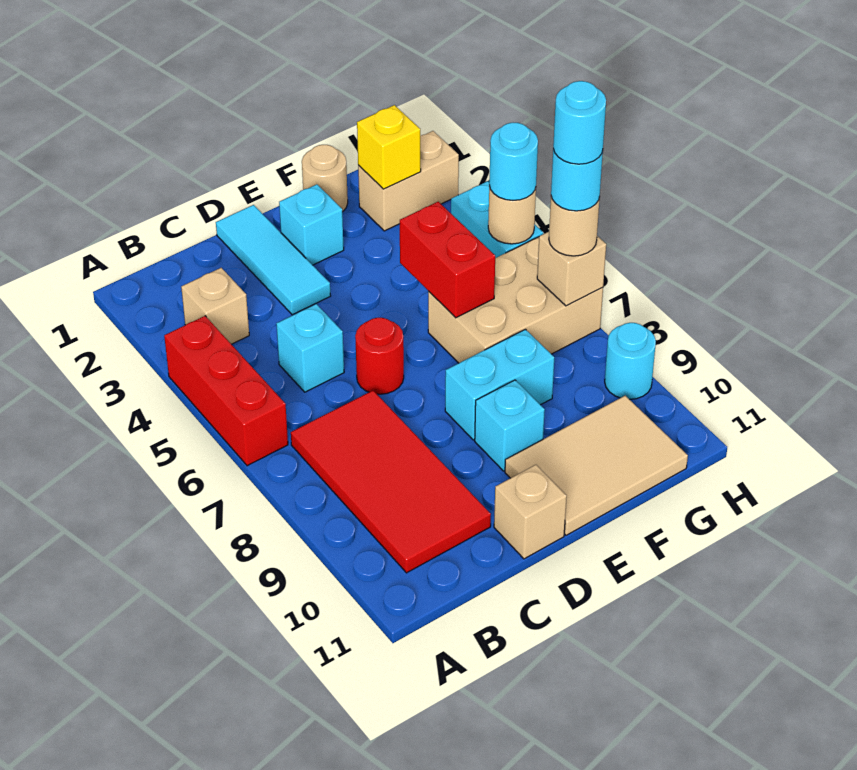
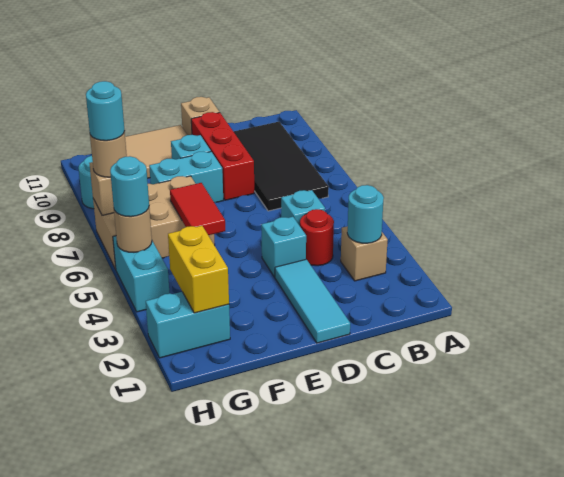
red 1x3 brick [164,316,288,466] -> red 1x3 brick moved to [191,112,254,200]
red 2x4 tile [291,391,491,573] -> black 2x4 tile [233,122,329,211]
red 1x1 round brick [355,318,404,394] -> red 1x1 round brick moved to [300,209,334,266]
cyan 1x1 brick [279,184,344,265] -> cyan 1x1 brick moved to [261,217,306,277]
tan 1x1 round brick [302,145,348,212] -> none
red 1x2 brick [400,202,495,318] -> red 1x2 tile [170,183,225,235]
tan 1x2 brick [358,131,459,231] -> cyan 1x2 brick [146,292,230,358]
yellow 1x1 brick [357,105,421,189] -> yellow 1x2 brick [168,226,229,313]
cyan 1x1 round brick [553,81,606,164] -> cyan 1x1 round brick moved to [347,185,384,243]

